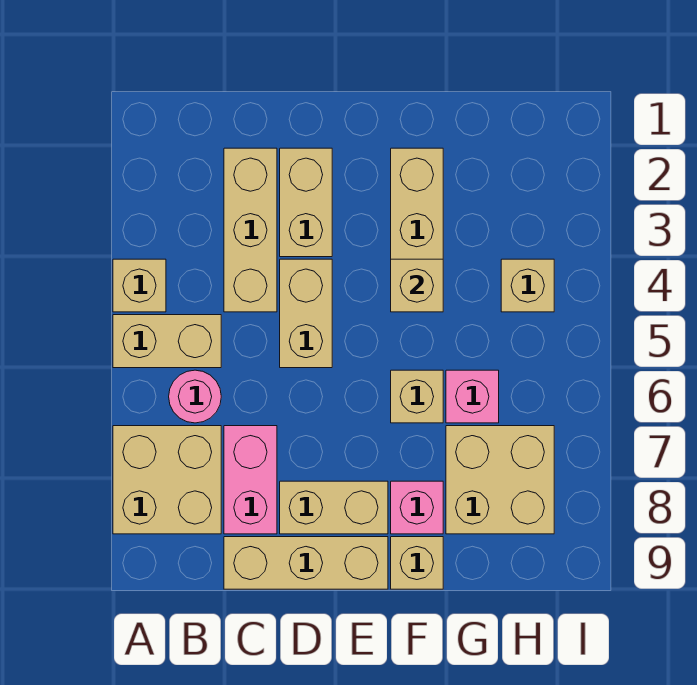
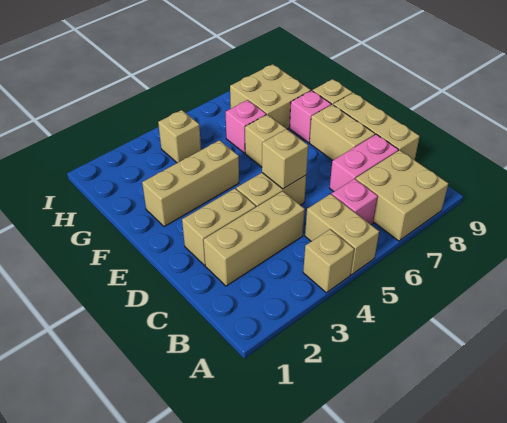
pink 1x1 round brick [169,370,221,423] -> pink 1x1 brick [332,179,378,224]
tan 1x1 brick [391,259,443,312] -> tan 1x1 brick moved to [262,129,308,189]

